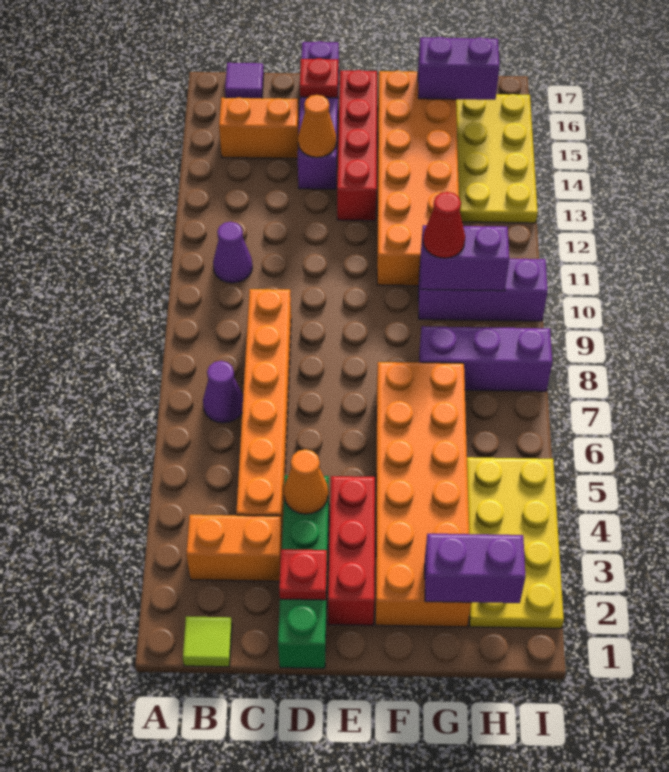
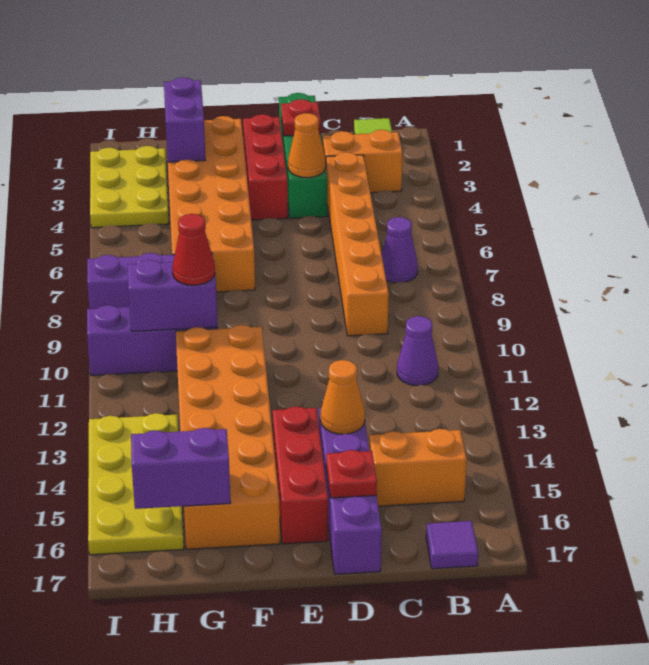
red 1x4 brick [337,70,377,221] -> red 1x3 brick [272,407,328,544]
purple 1x2 brick [425,534,525,603] -> purple 1x2 brick turned to [164,77,205,162]
yellow 2x4 plate [467,457,564,628] -> yellow 2x3 plate [90,146,169,228]

